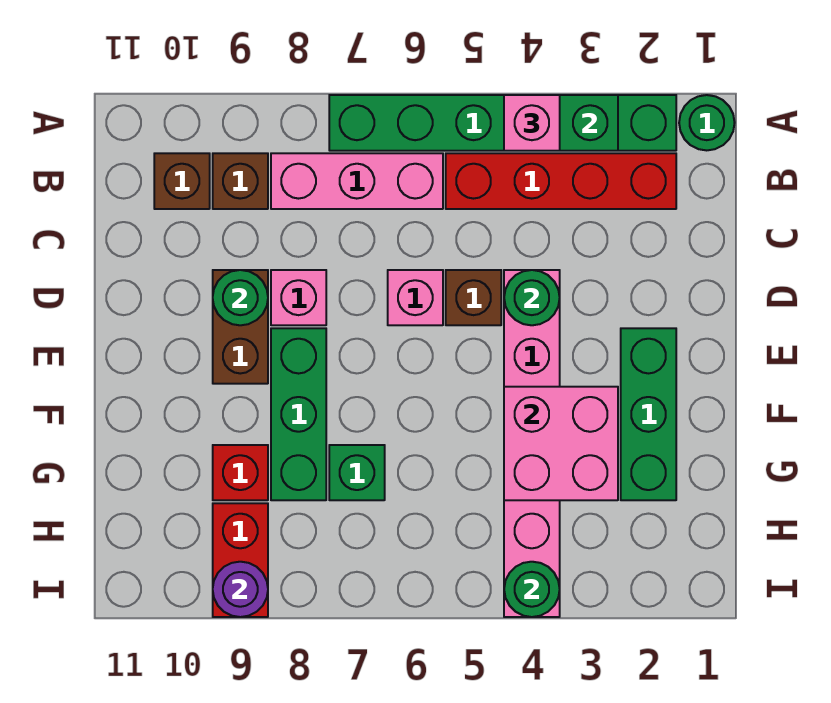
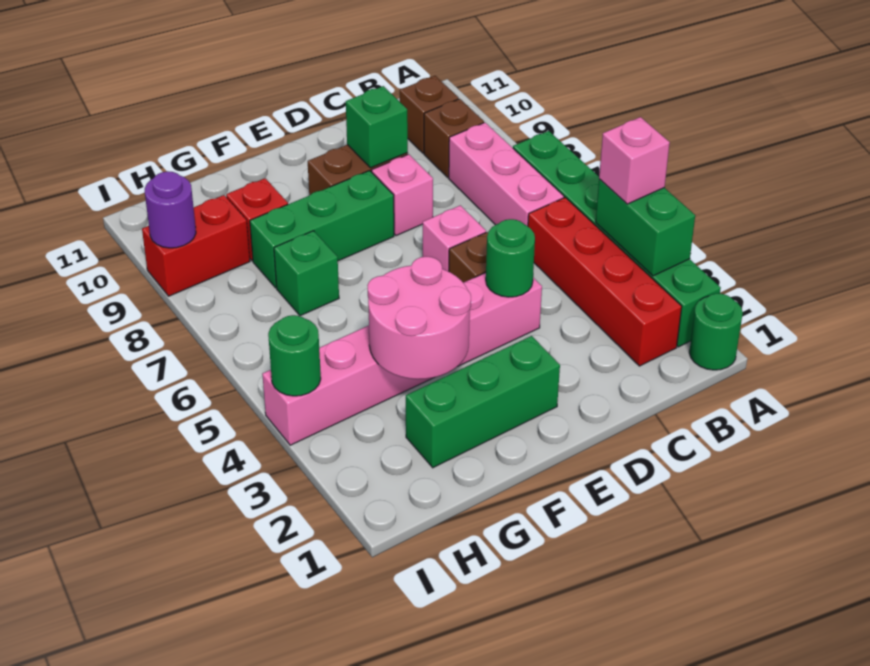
green 1x1 round brick [213,270,268,325] -> green 1x1 brick [346,86,408,168]
pink 2x2 brick [504,387,618,500] -> pink 2x2 round brick [367,257,471,379]

